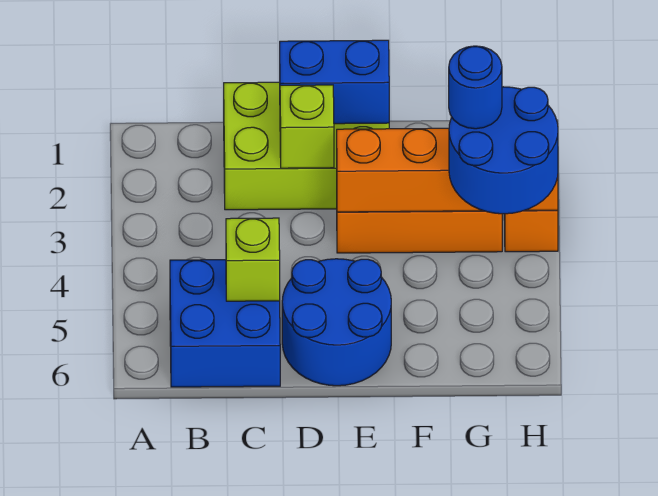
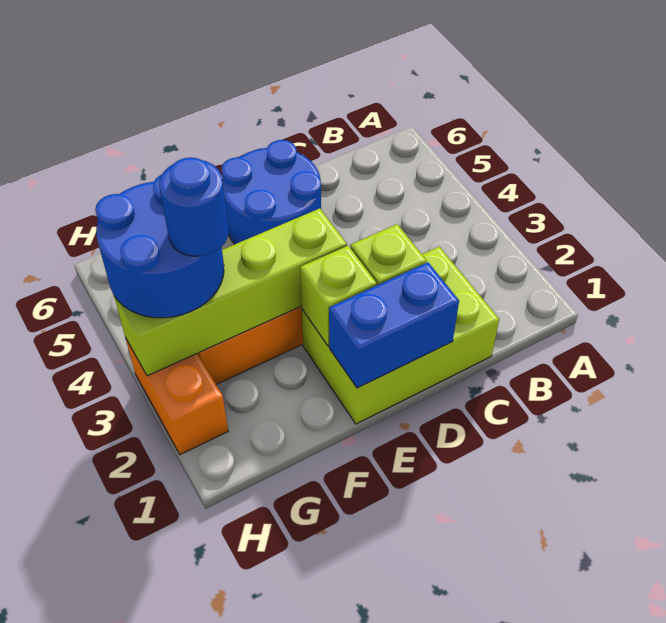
blue 2x2 brick [170,260,280,387] -> none
lime 1x1 brick [226,218,280,301] -> lime 1x1 brick moved to [300,246,377,346]
orange 1x4 brick [337,128,558,212] -> lime 1x4 brick [114,208,347,376]

